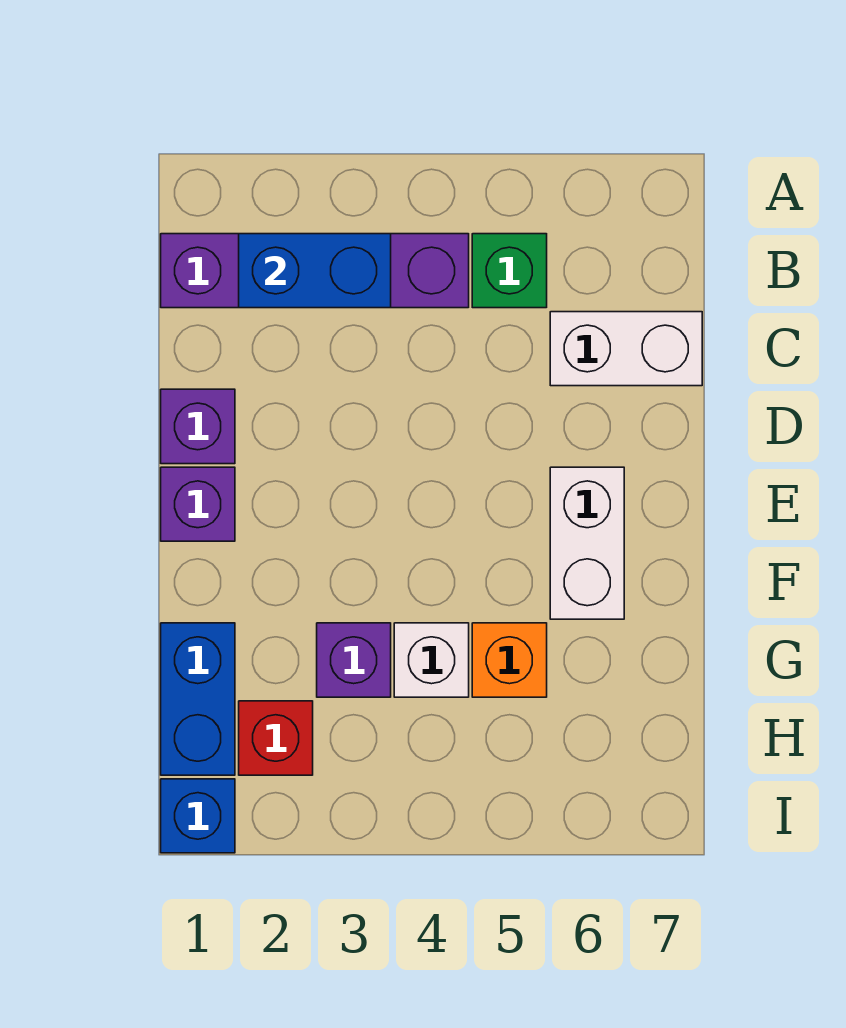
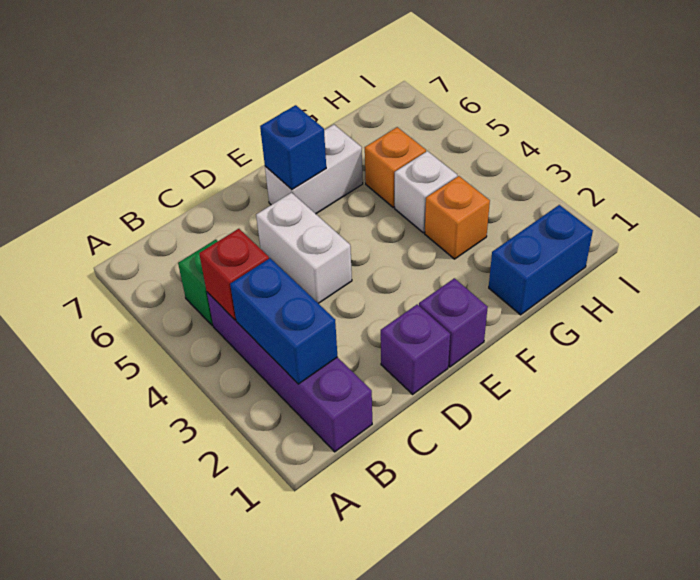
white 1x2 brick [550,312,702,386] -> white 1x2 brick moved to [256,193,352,303]
purple 1x1 brick [317,623,391,697] -> orange 1x1 brick [425,176,490,259]
red 1x1 brick [239,701,313,775] -> red 1x1 brick moved to [199,229,269,320]
blue 1x1 brick [161,779,235,853] -> blue 1x1 brick moved to [260,105,326,189]

